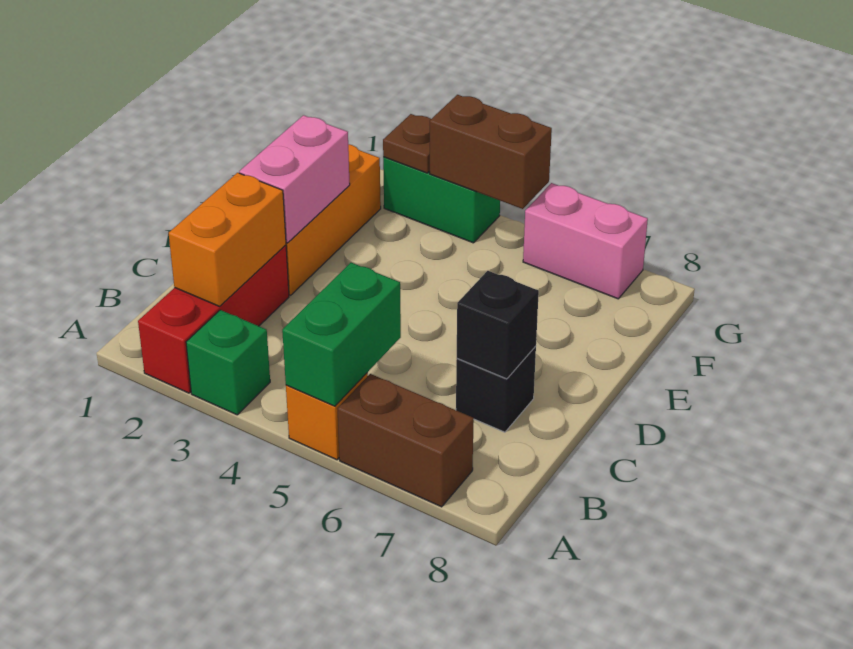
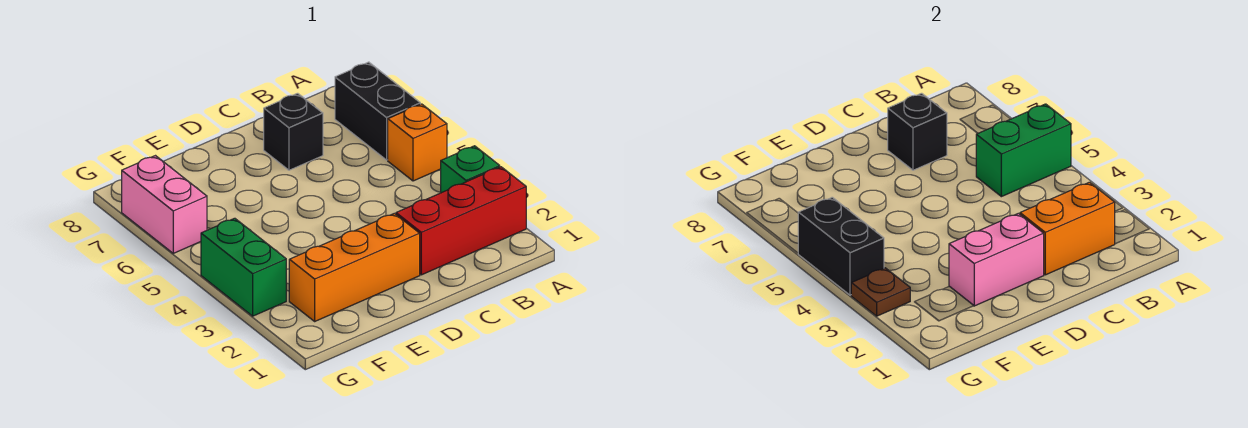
brown 1x2 brick [337,374,474,507] -> black 1x2 brick [335,62,420,160]
brown 1x2 brick [430,95,552,209] -> black 1x2 brick [798,197,884,295]

